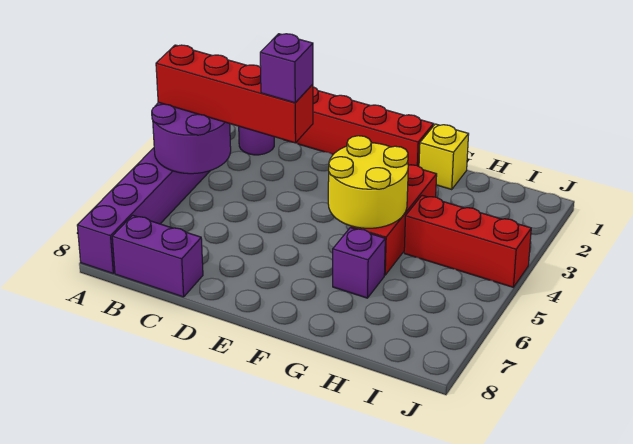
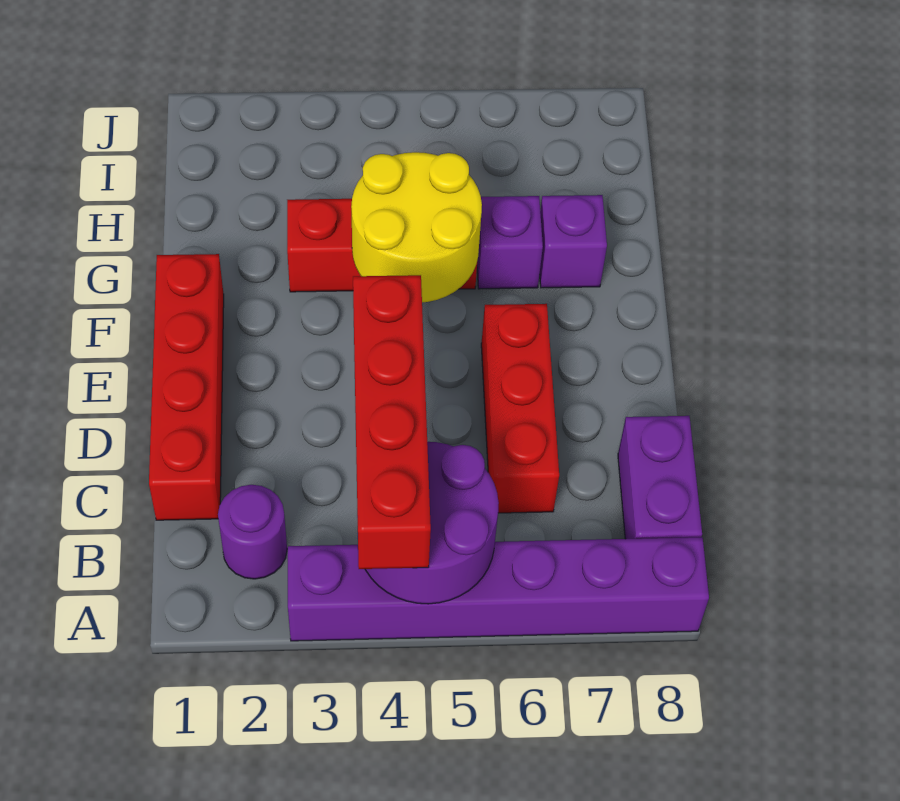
purple 1x1 brick [260,34,313,103] -> purple 1x1 brick moved to [540,195,607,288]
yellow 1x1 brick [419,124,469,189] -> none
red 1x3 brick [404,195,531,287] -> red 1x3 brick moved to [481,304,559,513]

